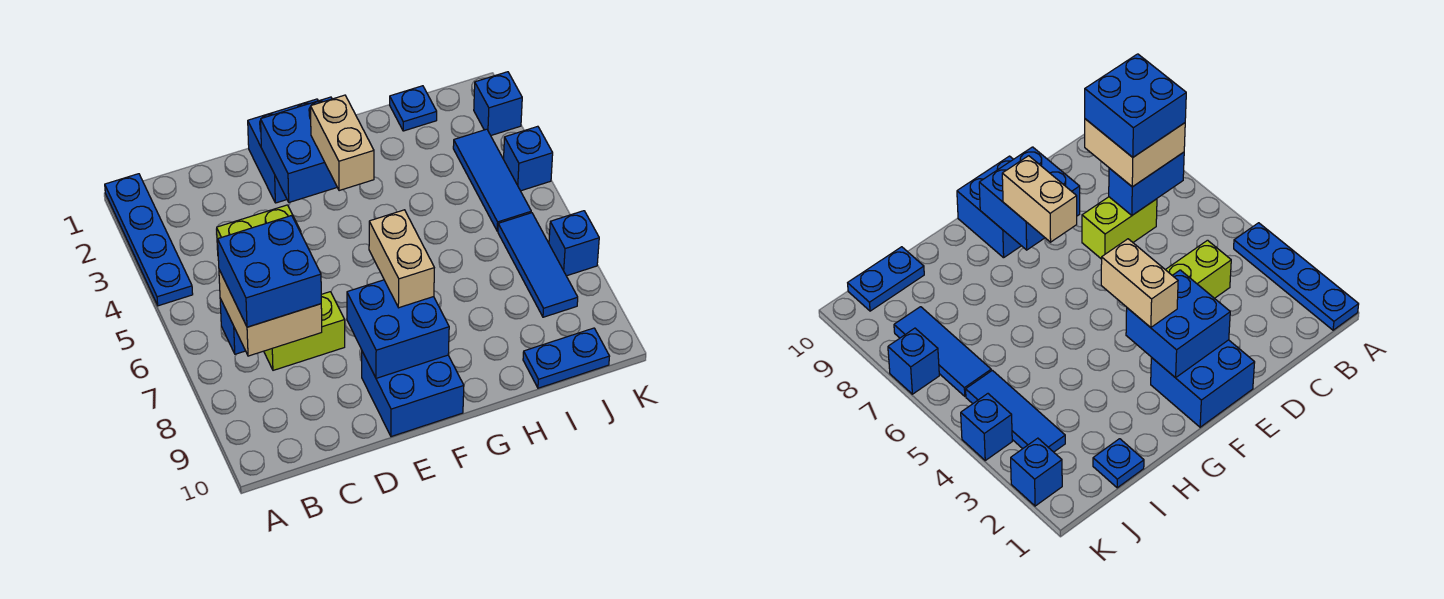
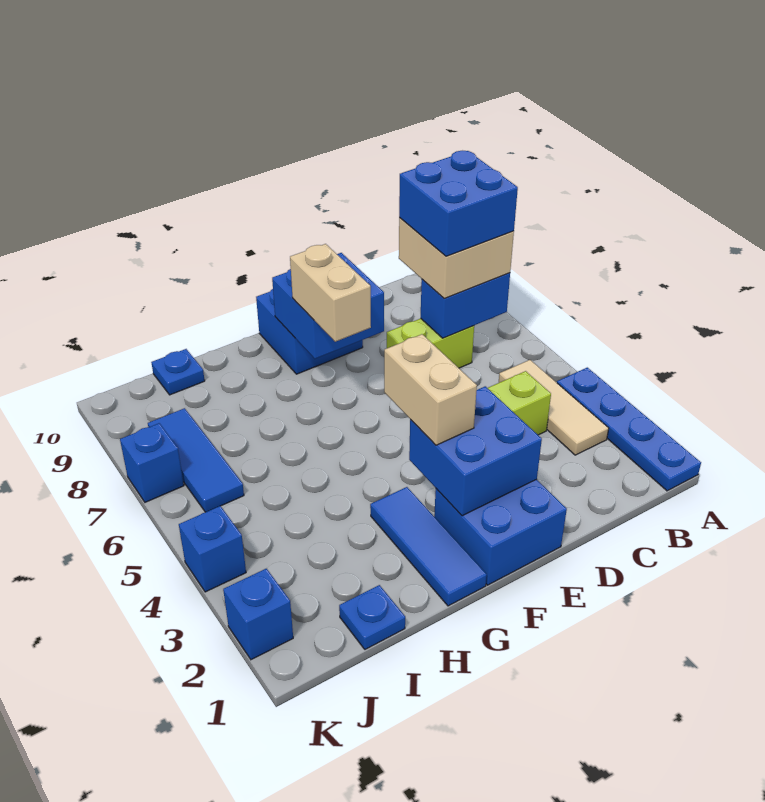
none -> tan 1x3 tile [499,360,609,455]
blue 1x2 plate [523,328,610,388] -> blue 1x1 plate [151,349,205,395]
blue 1x3 tile [453,129,531,231] -> blue 1x3 tile moved to [370,487,487,606]

